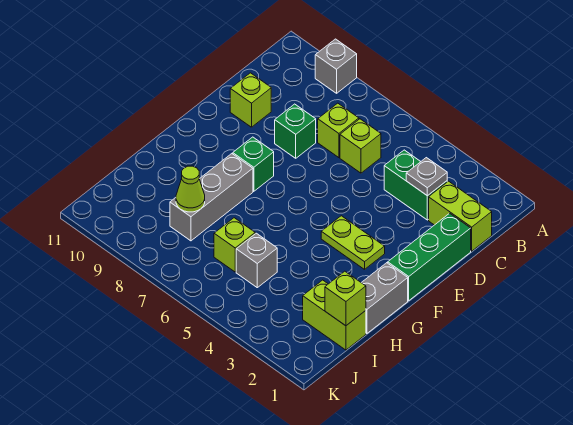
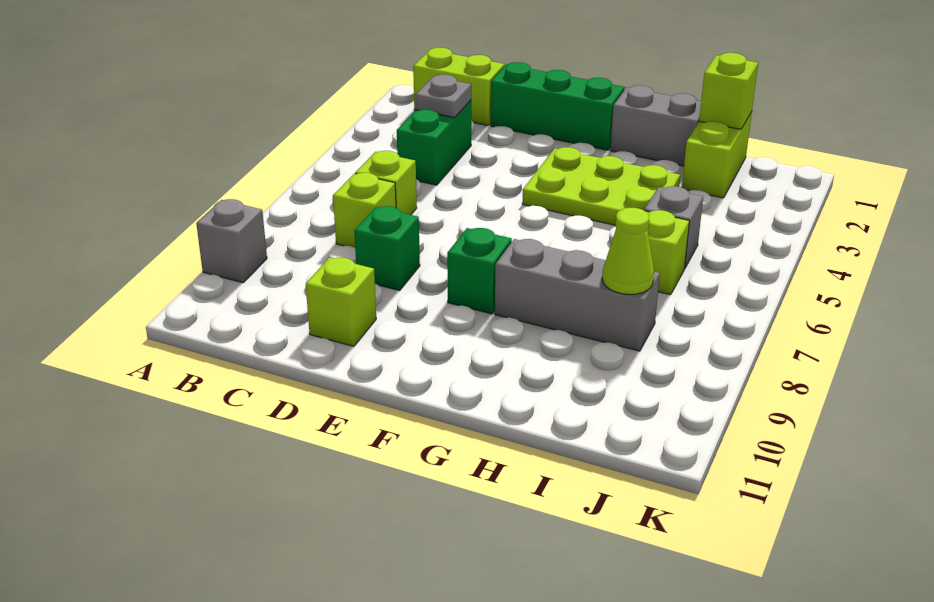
lime 1x2 brick [429,181,492,251] -> lime 1x2 brick turned to [413,48,504,126]
lime 1x2 plate [321,216,385,269] -> lime 2x3 plate [522,147,680,225]

